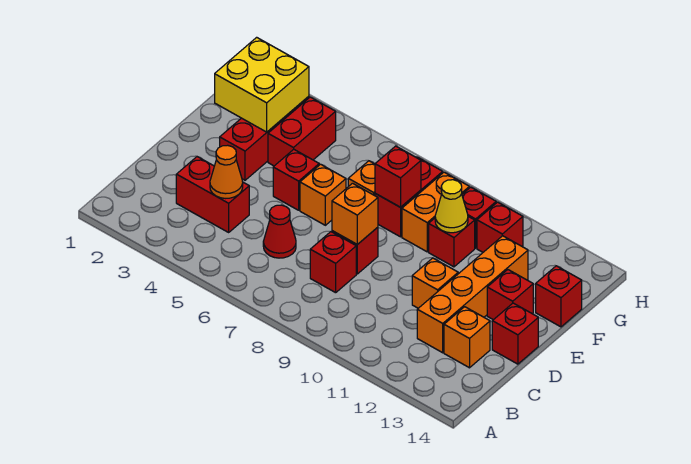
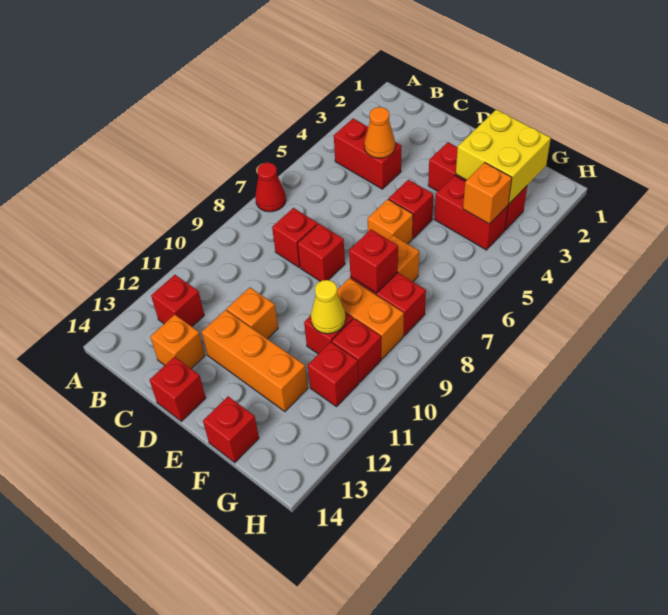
red 1x2 brick [176,157,249,232] -> red 1x2 brick turned to [334,119,401,189]
red 1x1 cone [263,205,296,258] -> red 1x1 cone moved to [255,163,286,212]
orange 1x4 brick [417,236,528,353] -> orange 1x3 brick [202,310,308,411]
orange 1x1 brick [332,183,378,244] -> orange 1x1 brick moved to [463,162,512,224]
red 1x1 brick [487,270,533,320] -> red 1x1 brick moved to [151,275,204,326]

